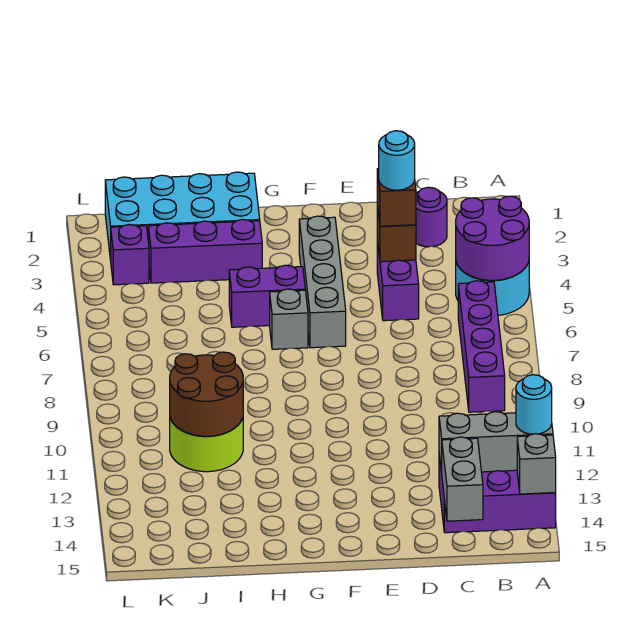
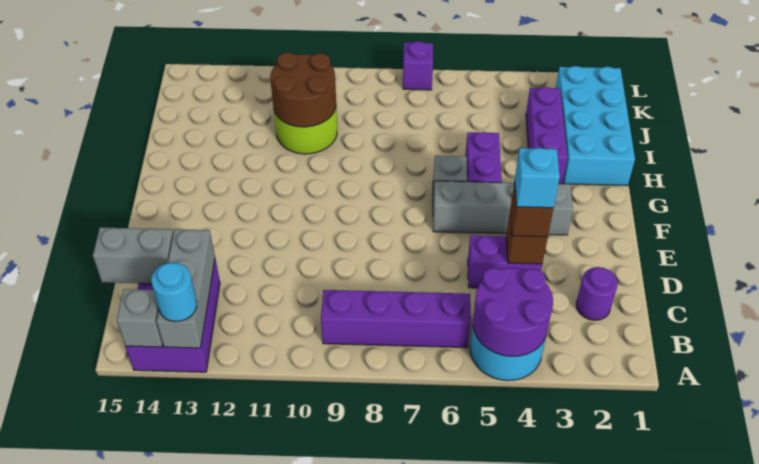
cyan 1x1 round brick [379,131,415,190] -> cyan 1x1 brick [515,148,560,208]
purple 1x1 brick [111,225,149,285] -> purple 1x1 brick moved to [403,42,433,90]

